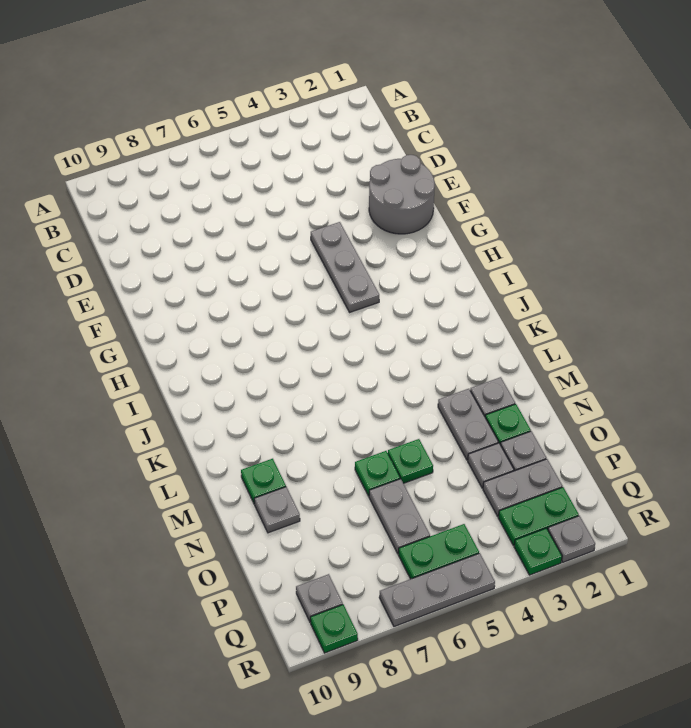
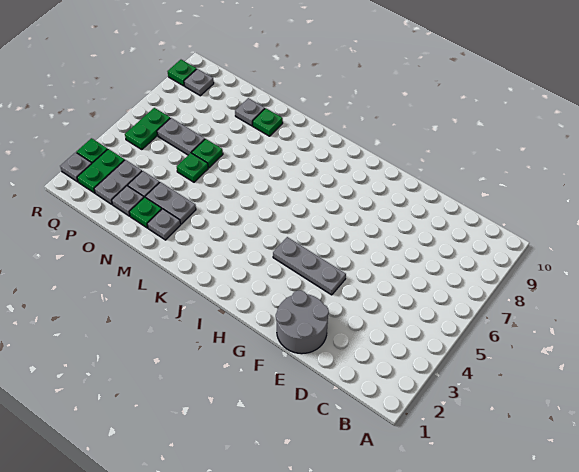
grey 1x3 plate [379,553,495,627] -> none

